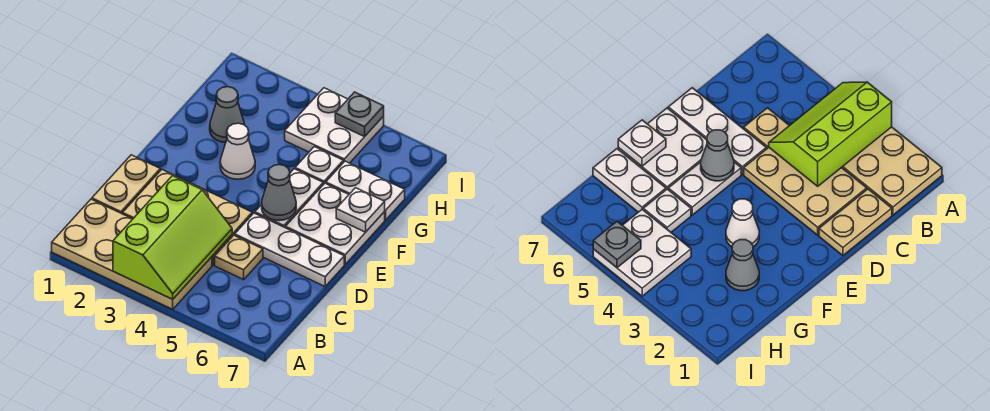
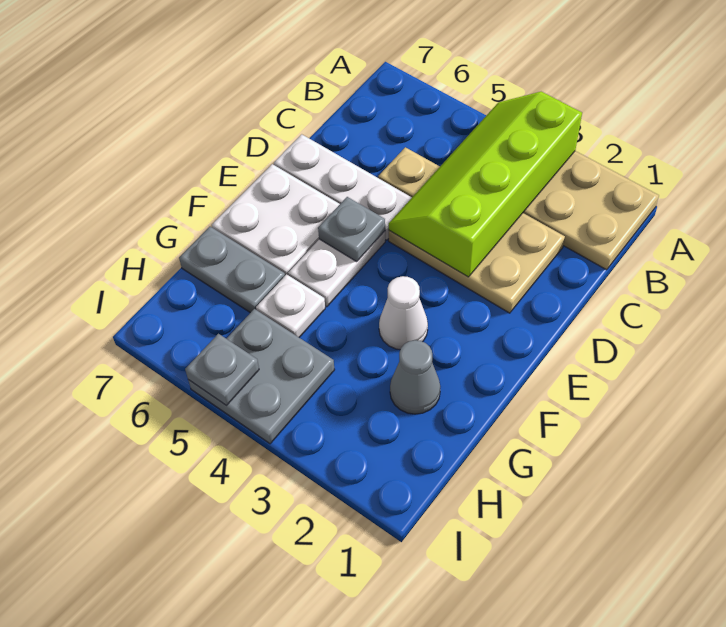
lime 2x3 slope [113,176,232,299] -> lime 2x4 slope [389,92,582,277]
tan 1x2 plate [92,155,160,214] -> none
grey 1x1 cone [262,165,296,221] -> grey 1x1 plate [318,197,385,261]
white 1x1 plate [336,188,385,232] -> none
white 1x2 plate [326,161,405,220] -> grey 1x2 plate [179,227,285,313]
white 2x2 plate [285,88,384,163] -> grey 2x2 plate [188,309,335,444]

